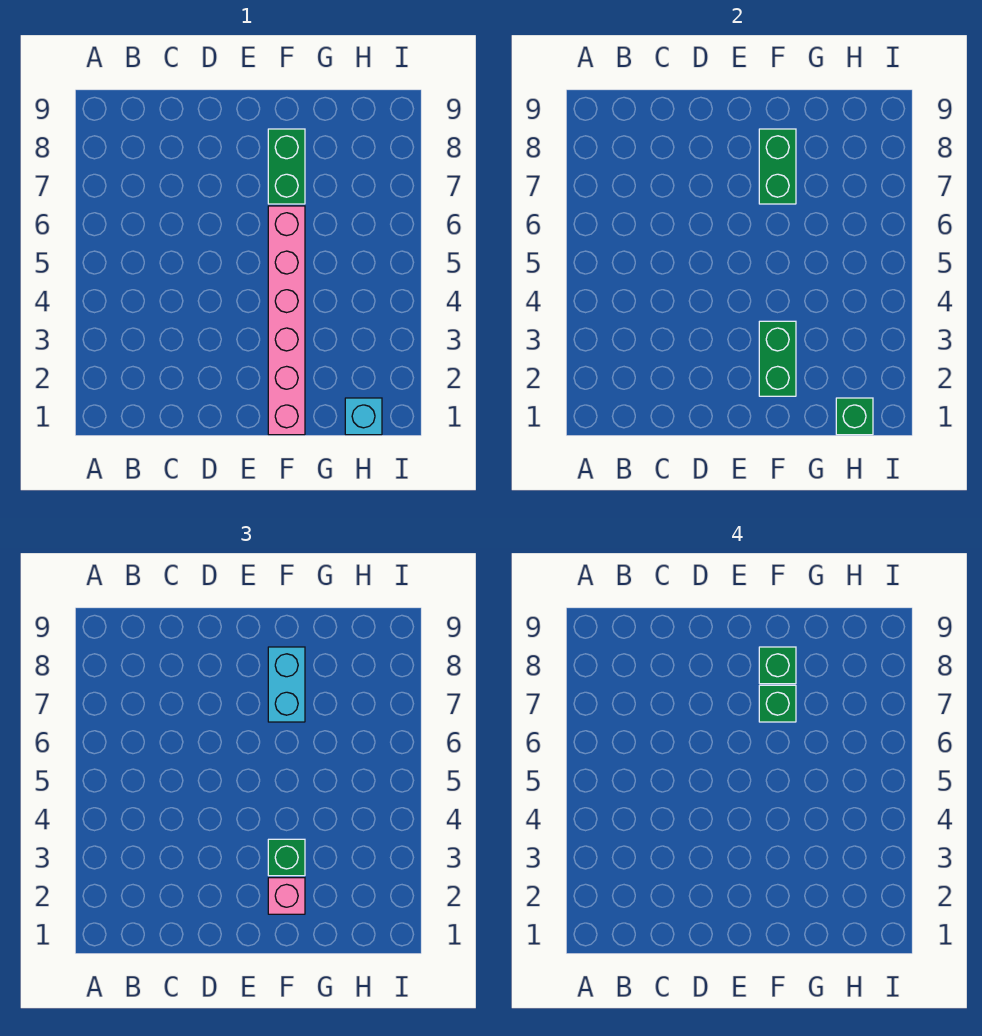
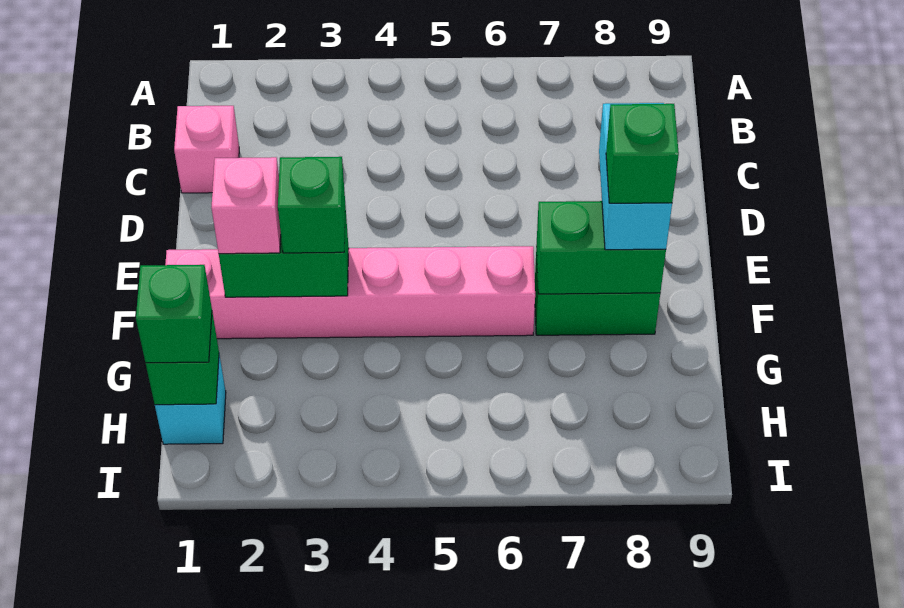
none -> pink 1x1 brick [174,106,239,193]
cyan 1x2 brick [268,647,305,722] -> cyan 1x2 brick turned to [599,103,672,250]
green 1x1 brick [759,685,796,722] -> green 1x1 brick moved to [136,265,212,363]

